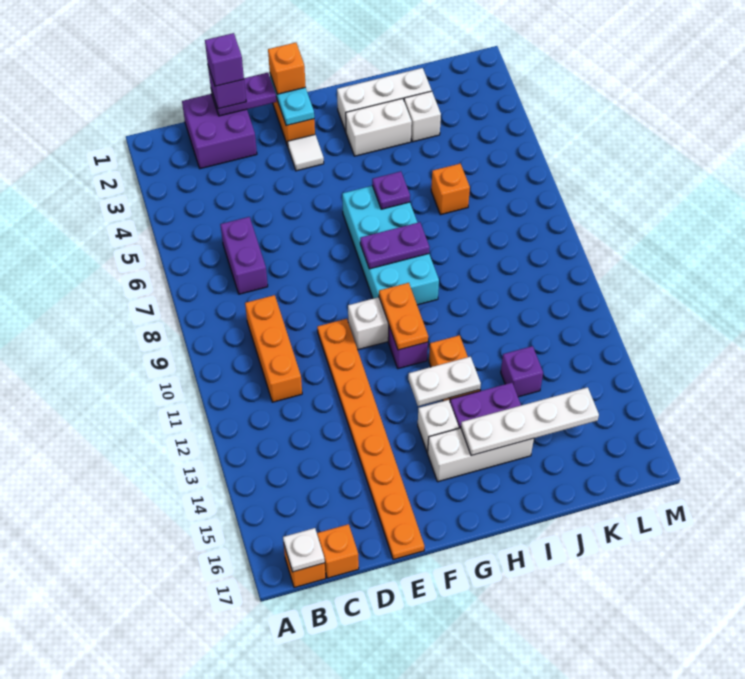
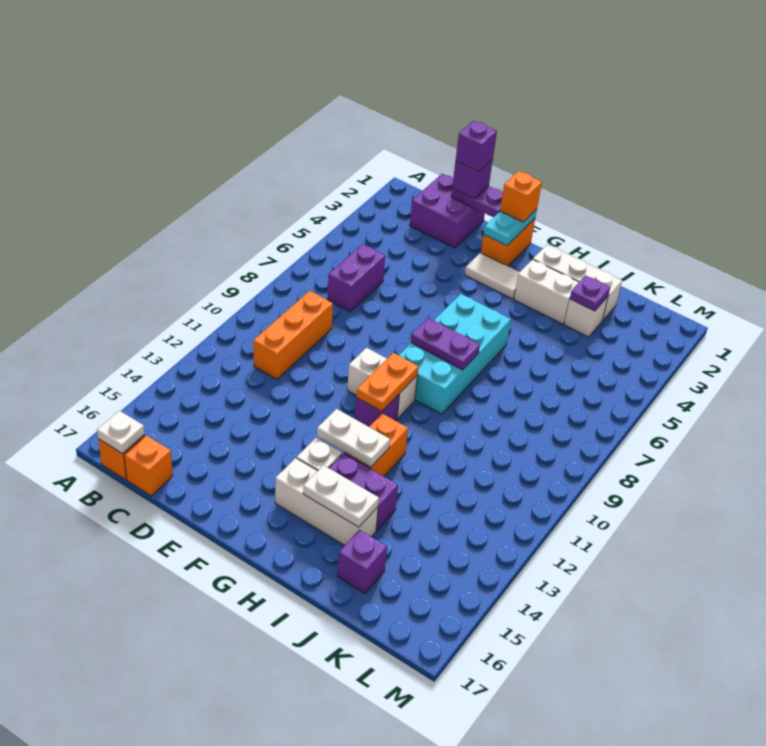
orange 1x8 plate [317,319,424,560] -> none
white 1x1 tile [288,135,324,171] -> white 1x2 tile [465,253,520,299]
purple 1x1 plate [372,171,410,209] -> purple 1x1 plate moved to [570,275,610,311]
white 1x4 plate [461,387,599,456] -> white 1x2 plate [303,465,379,527]
orange 1x1 brick [431,163,470,215] -> none
purple 1x1 brick [501,346,543,397] -> purple 1x1 brick moved to [338,530,387,593]

